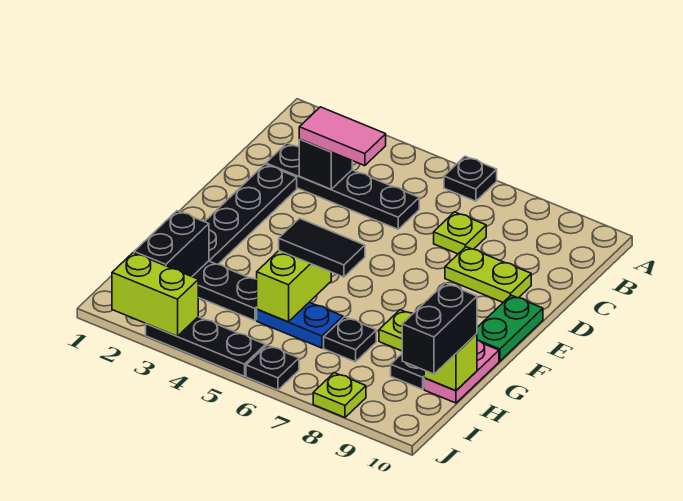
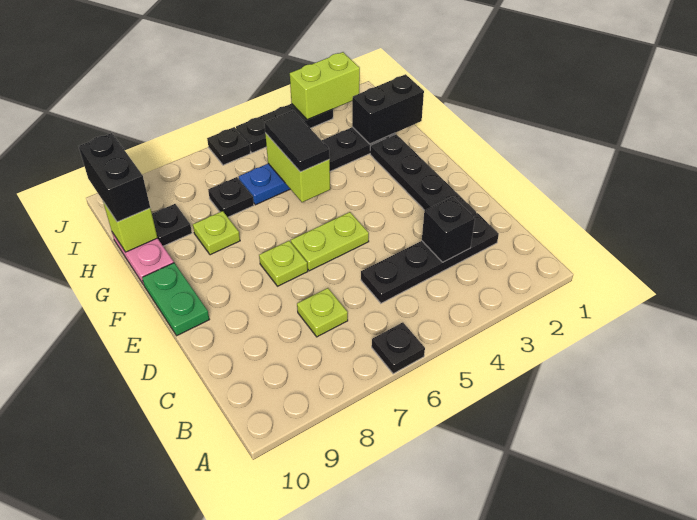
pink 1x2 tile [299,107,386,166] -> none
lime 1x2 plate [445,247,531,302] -> lime 1x2 plate moved to [291,212,369,271]
black 1x2 tile [279,218,365,277] -> black 1x2 tile turned to [264,111,330,172]
black 1x2 brick [134,211,209,276] -> black 1x2 brick turned to [352,74,424,144]
lime 1x1 plate [313,373,366,417] -> lime 1x1 plate moved to [259,241,308,286]

